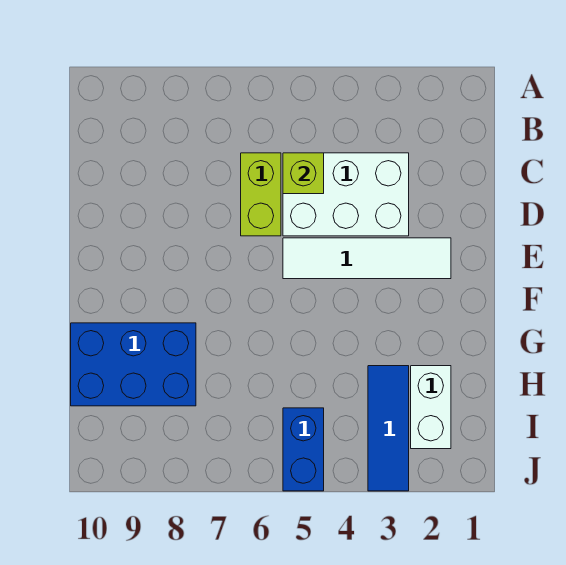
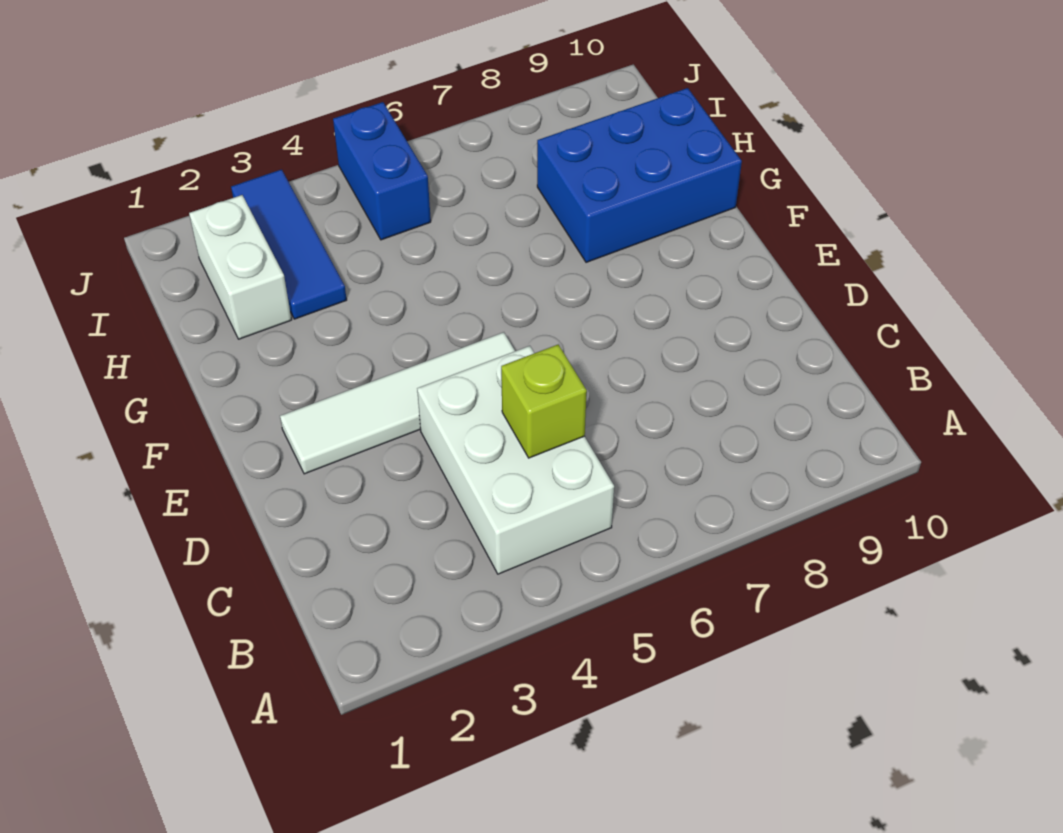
white 2x3 brick [283,153,409,236] -> white 2x3 brick turned to [417,346,614,574]
lime 1x2 brick [241,153,281,236] -> none

